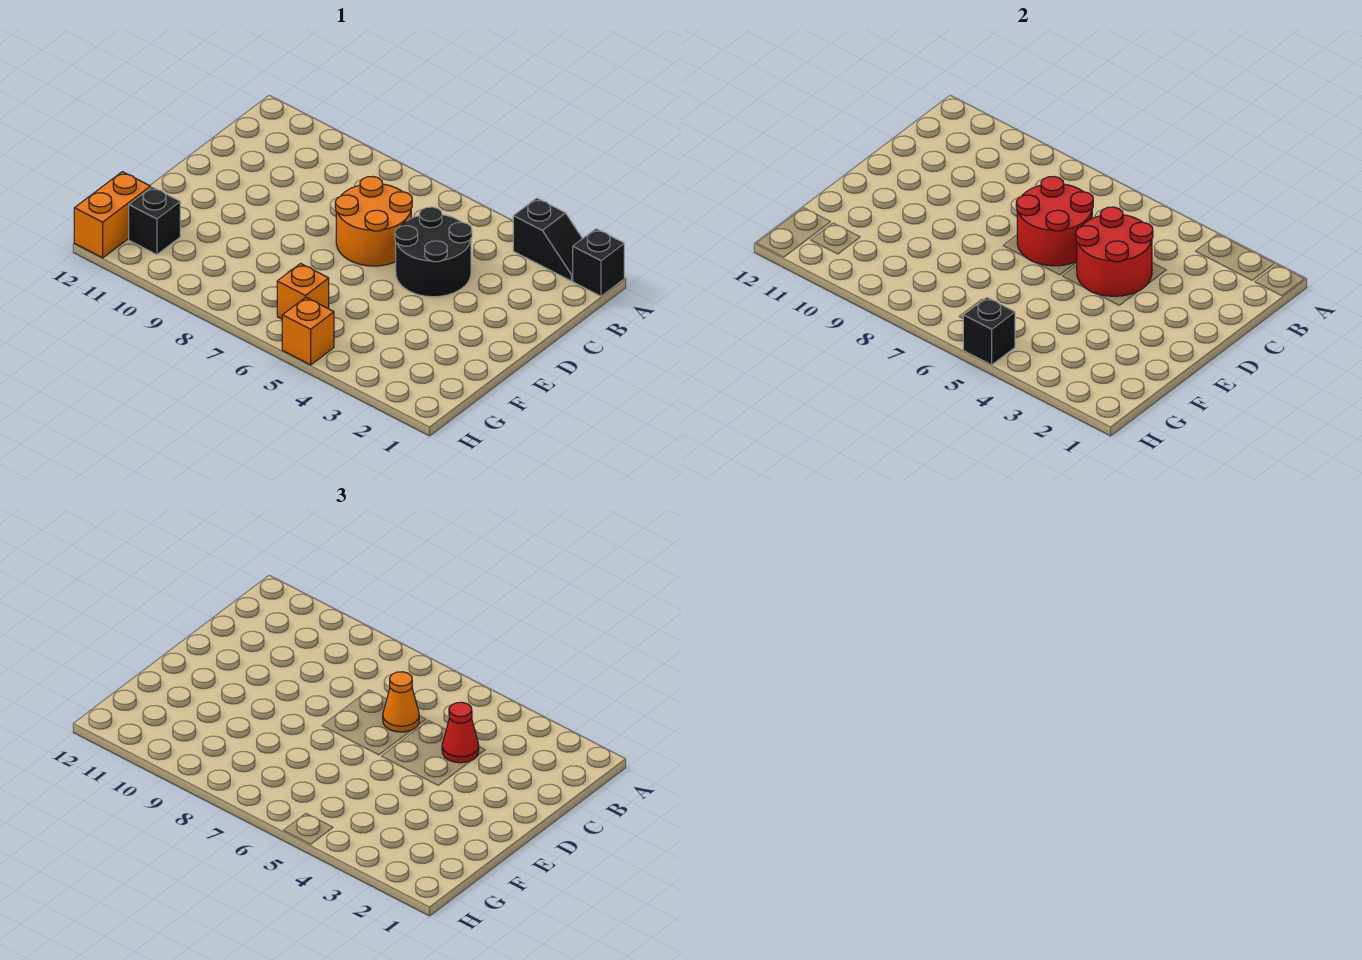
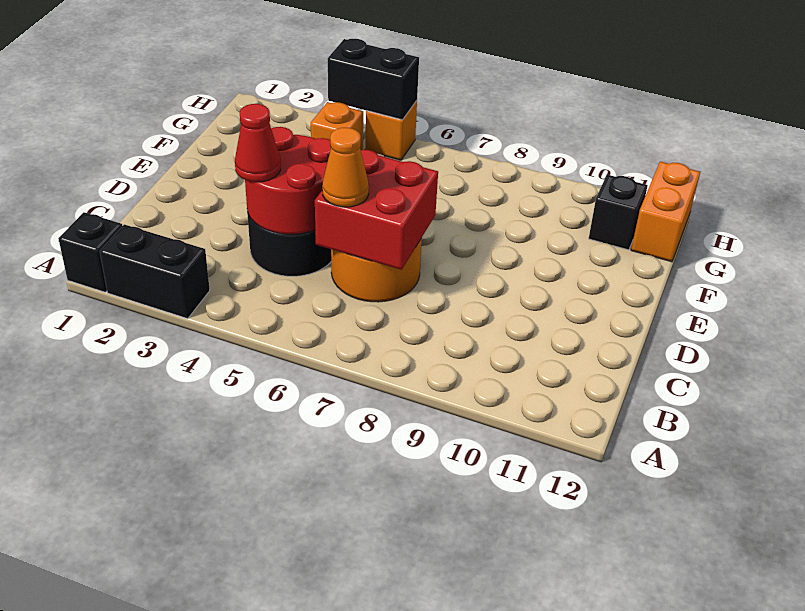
black 1x2 slope [513,198,583,281] -> black 1x2 brick [100,224,210,319]
red 2x2 round brick [1016,177,1093,266] -> red 2x2 brick [315,150,438,270]
orange 1x1 brick [277,264,329,319] -> orange 1x1 brick moved to [311,102,363,150]
black 1x1 brick [963,297,1015,365] -> black 1x2 brick [328,39,419,120]

